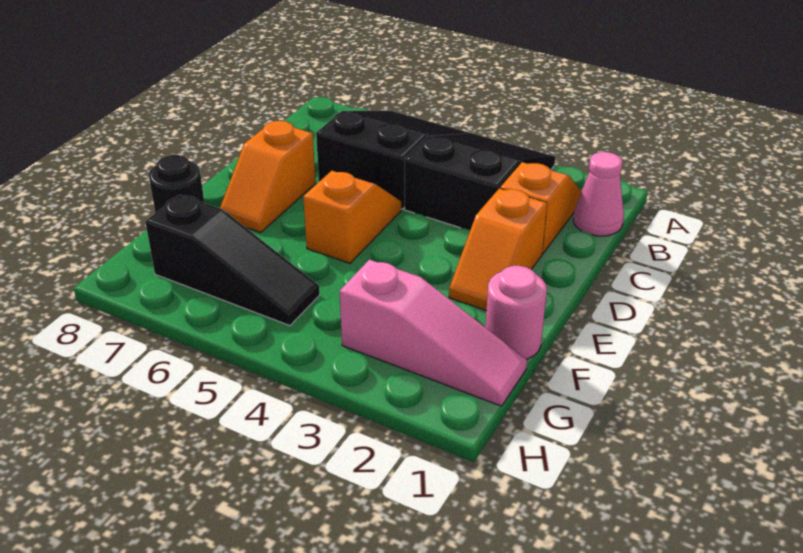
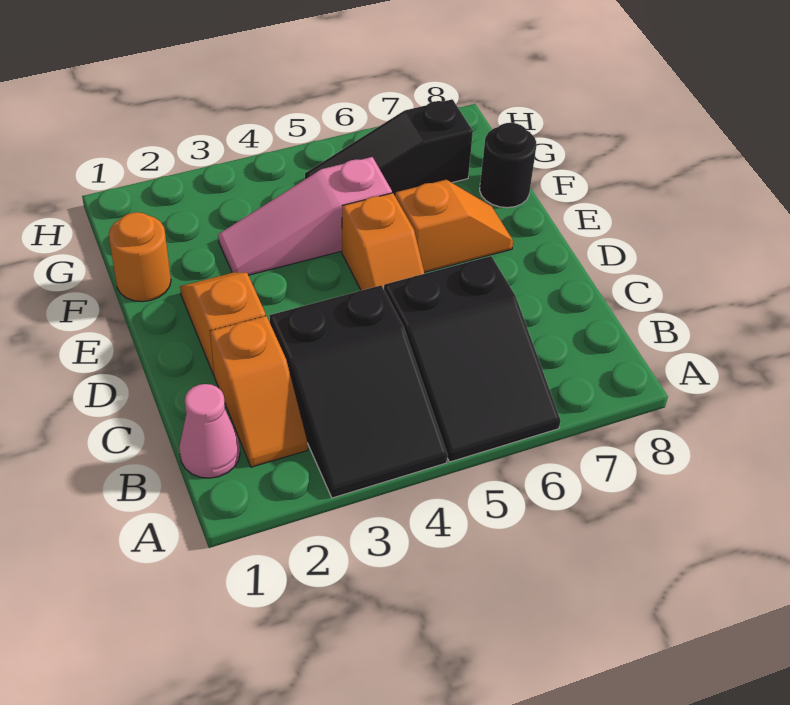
orange 1x2 slope [220,121,316,232] -> orange 1x2 slope turned to [395,180,513,273]
pink 1x1 round brick [485,266,547,359] -> orange 1x1 round brick [109,212,171,302]
pink 1x3 slope [340,260,527,406] -> pink 1x3 slope moved to [218,157,392,275]

